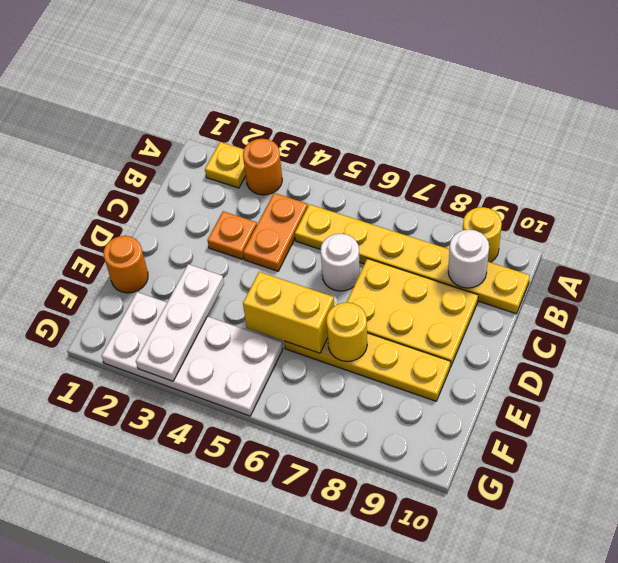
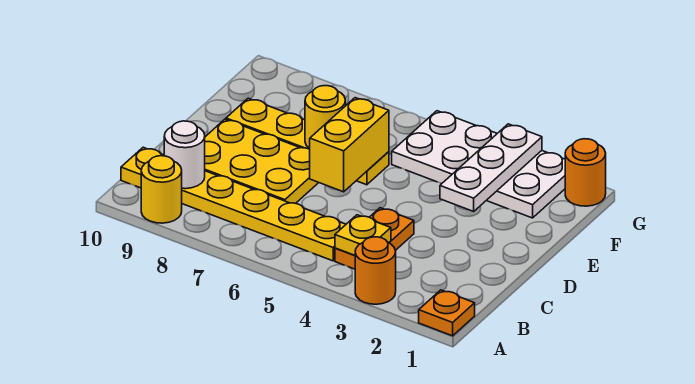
yellow 1x1 plate [205,142,246,188] -> yellow 1x1 plate moved to [335,215,391,255]
orange 1x1 plate [207,211,257,259] -> orange 1x1 plate moved to [419,290,475,336]
white 1x1 round brick [321,234,360,291] -> none
orange 1x1 round brick [104,236,148,293] -> orange 1x1 round brick moved to [565,139,606,206]
yellow 1x2 brick [243,272,334,353] -> yellow 1x2 brick turned to [310,98,389,192]

